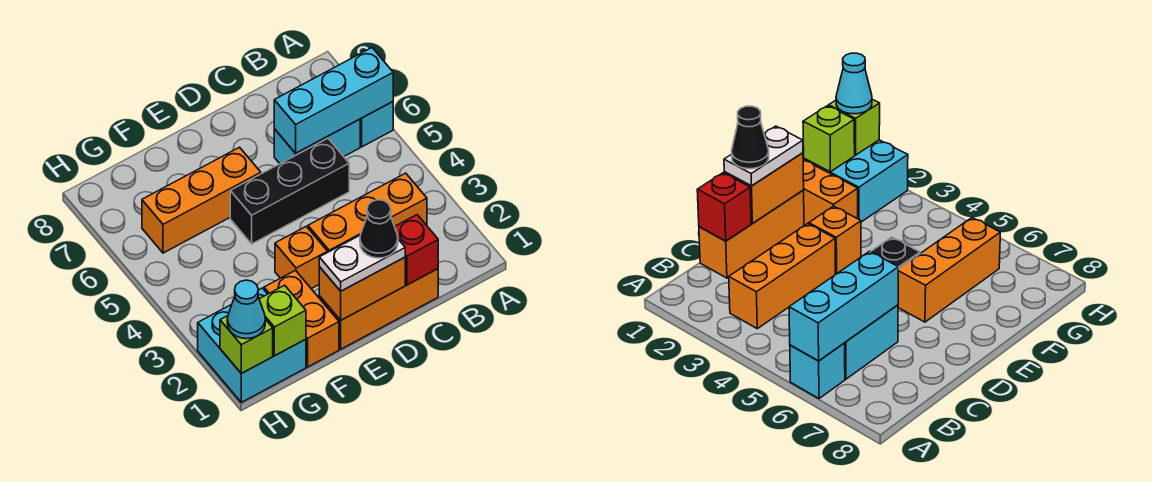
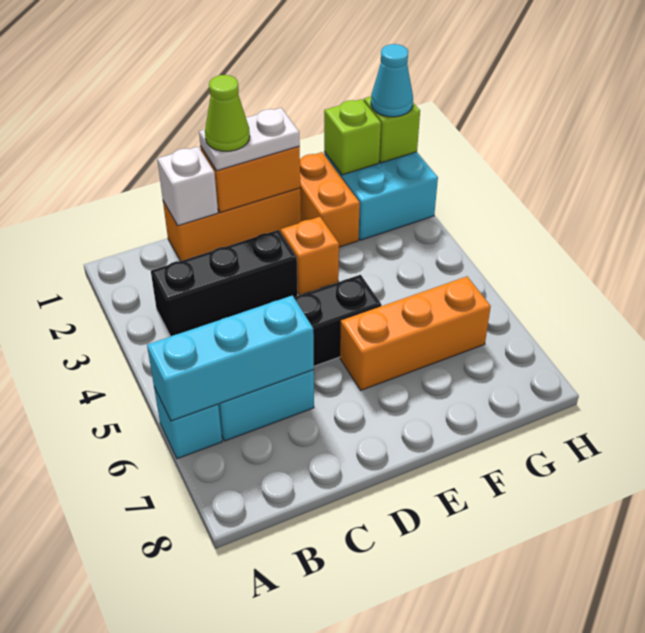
orange 1x3 brick [308,173,427,252] -> black 1x3 brick [151,230,298,336]
red 1x1 brick [395,215,438,285] -> white 1x1 brick [157,147,218,226]
black 1x1 cone [360,200,398,258] -> lime 1x1 cone [205,75,250,151]

